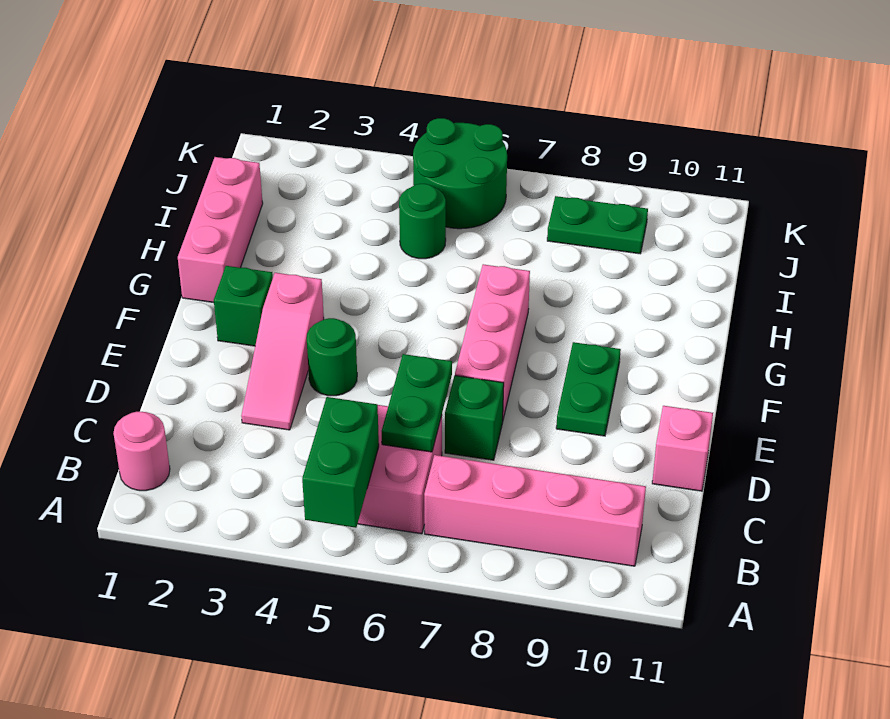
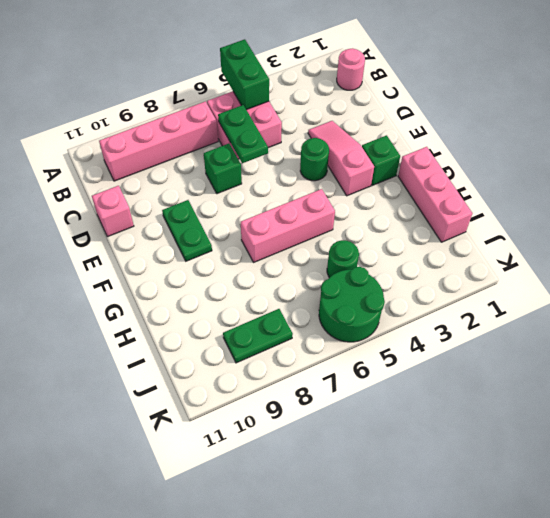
pink 1x3 brick [455,264,530,419] -> pink 1x3 brick turned to [241,189,335,262]

